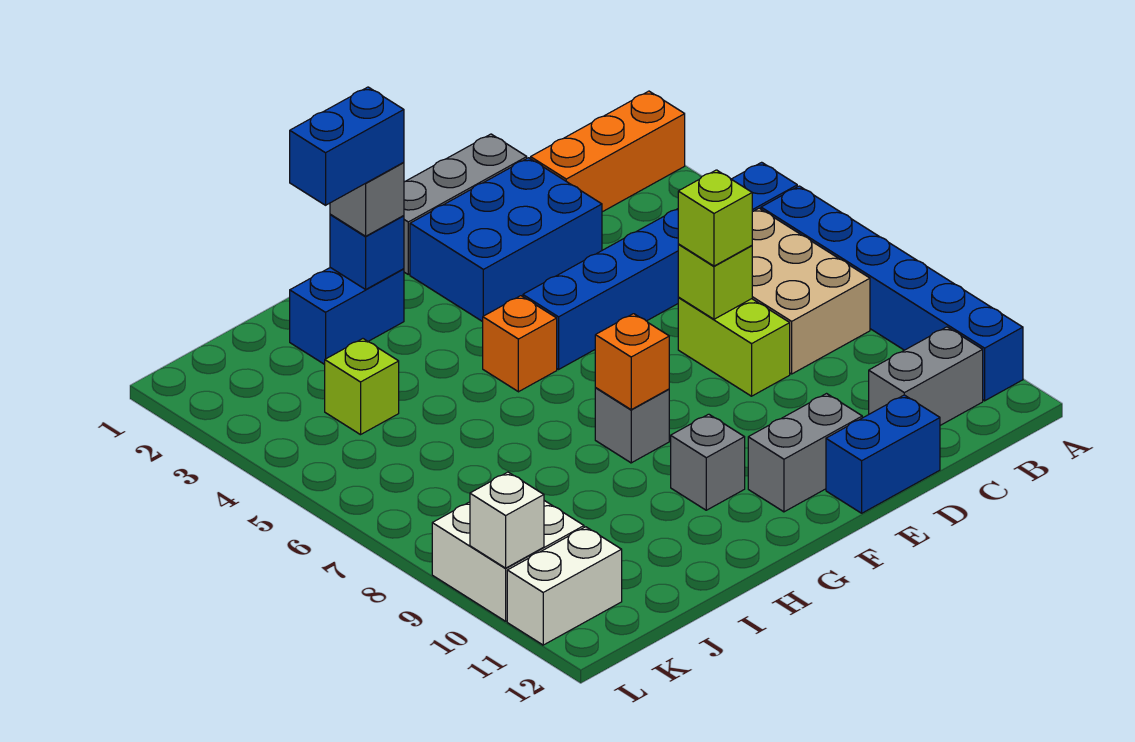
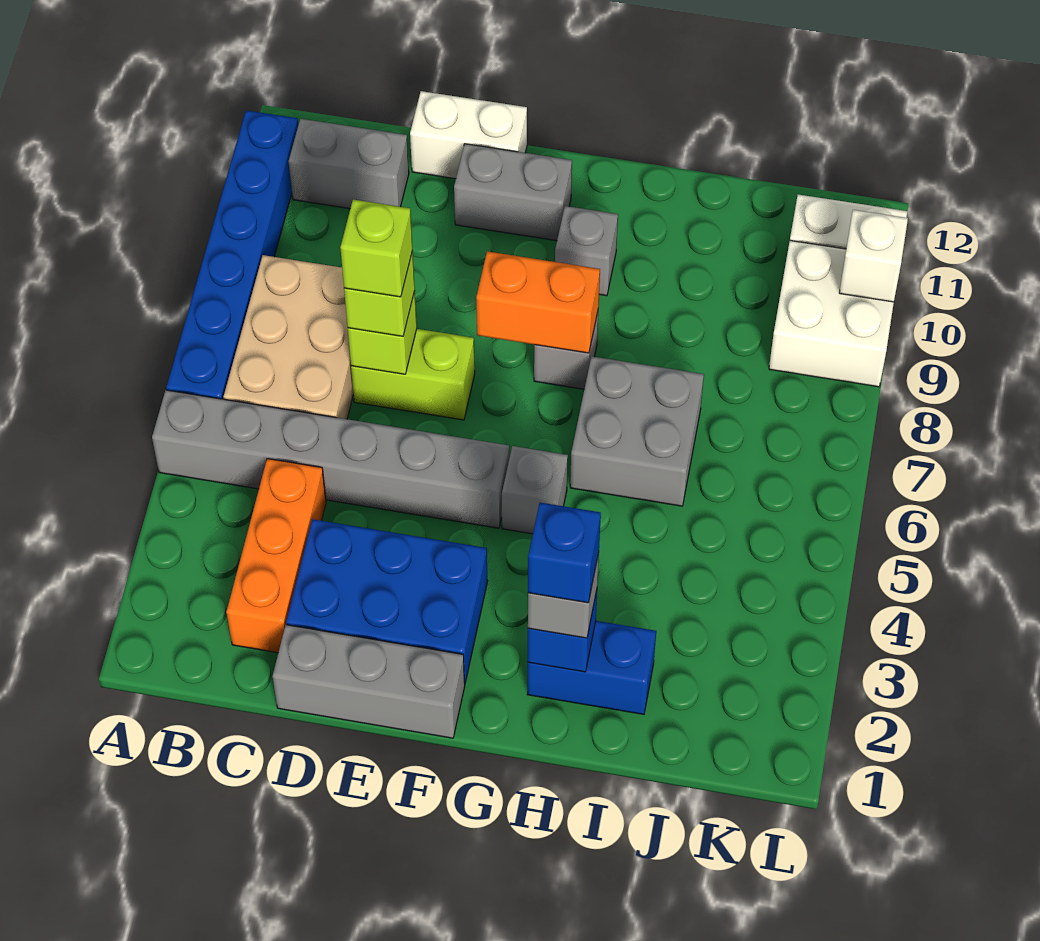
orange 1x3 brick [531,91,685,212] -> orange 1x3 brick turned to [226,459,326,653]
blue 1x6 brick [523,162,797,369] -> grey 1x6 brick [152,390,509,528]
lime 1x2 brick [678,298,790,396] -> lime 1x2 brick turned to [351,329,475,420]
blue 1x2 brick [826,395,940,513] -> white 1x2 brick [410,91,527,179]
orange 1x1 brick [483,296,557,392] -> grey 1x1 brick [502,446,568,534]
orange 1x1 brick [595,314,669,410] -> orange 1x2 brick [476,251,600,353]
blue 1x2 brick [290,87,404,205] -> blue 1x1 brick [528,503,601,603]
none -> grey 2x2 brick [570,356,704,506]
lime 1x1 brick [325,339,399,435] -> lime 1x1 brick moved to [340,200,413,297]

